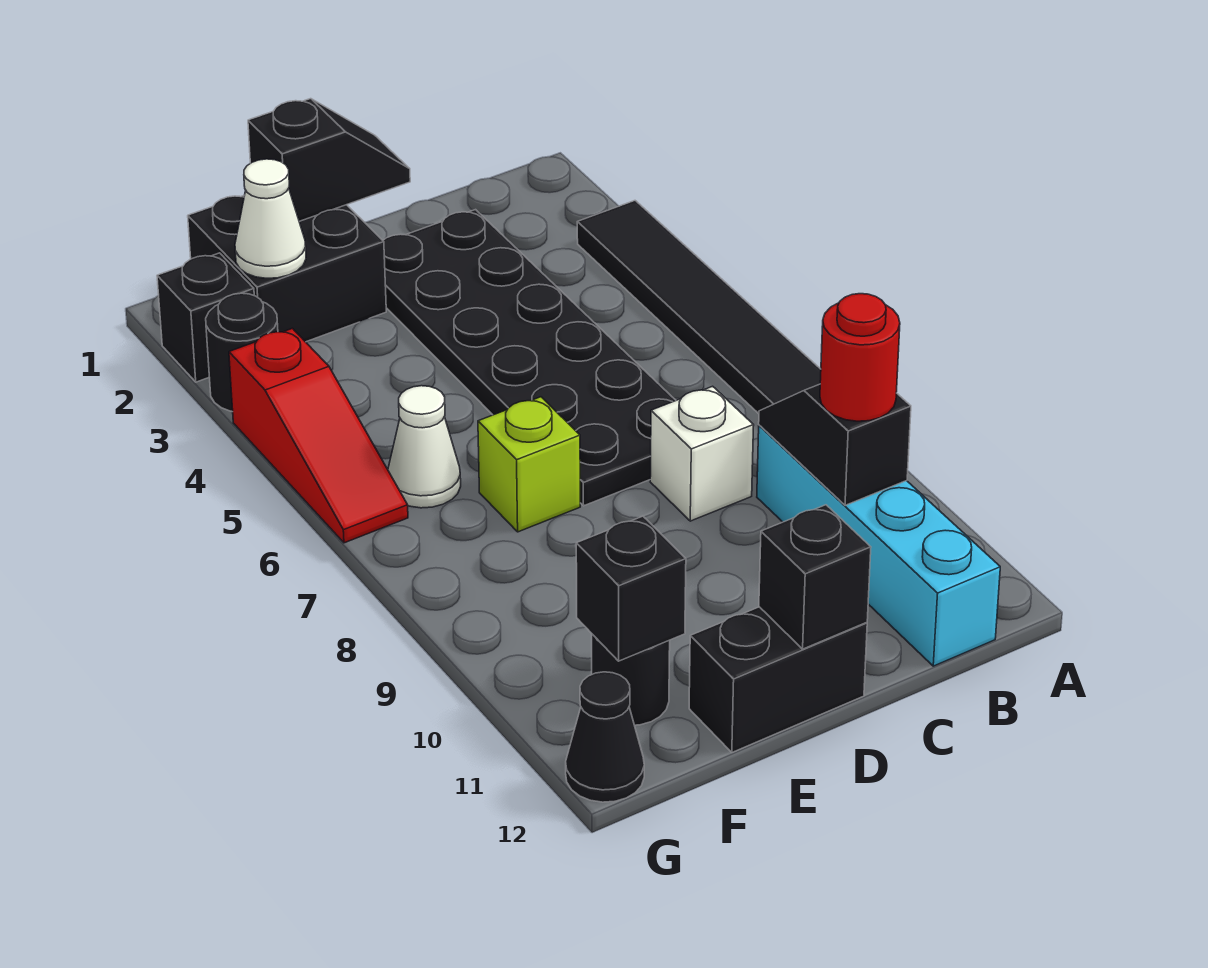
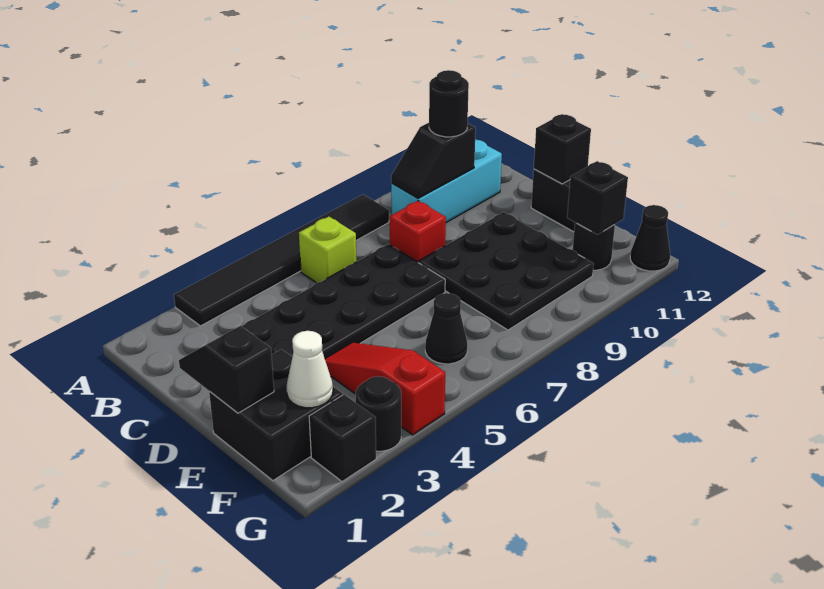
cyan 1x4 brick [757,425,1000,666] -> cyan 1x3 brick [391,140,502,223]
red 1x1 round brick [820,294,900,421] -> black 1x1 round brick [429,70,469,137]
white 1x1 brick [650,386,754,521] -> red 1x1 brick [390,201,446,263]
none -> black 3x3 plate [419,212,594,330]
lime 1x1 brick [478,397,580,532] -> lime 1x1 brick moved to [299,217,357,283]
white 1x1 cone [388,386,461,508] -> black 1x1 cone [425,293,467,364]
red 1x3 slope [229,328,408,543] -> red 1x3 slope turned to [325,343,445,435]

